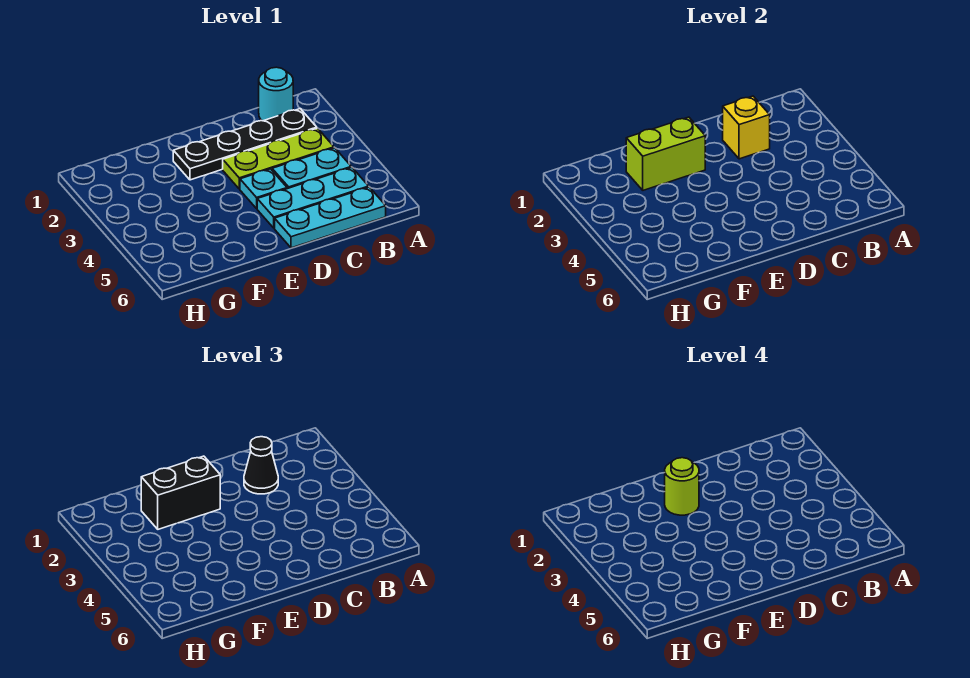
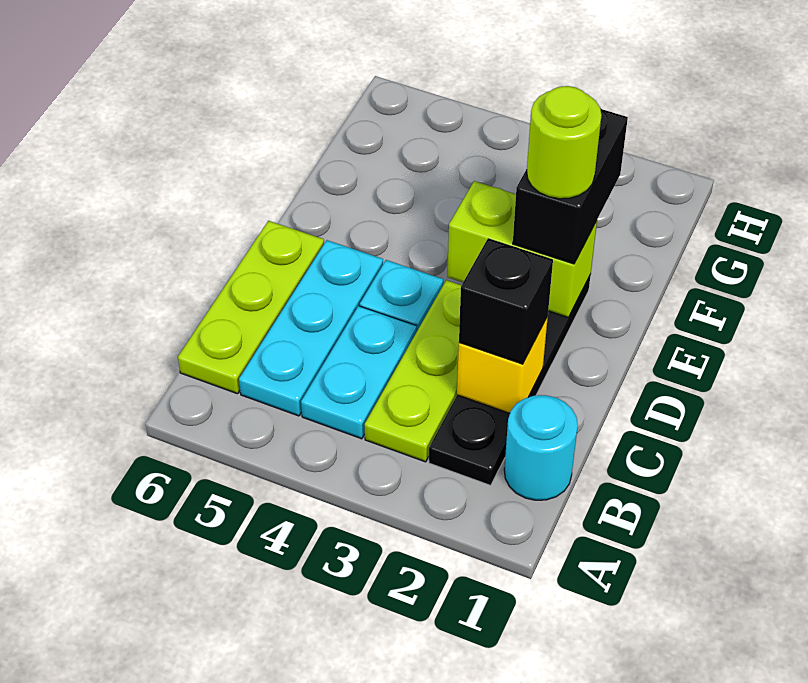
cyan 1x3 plate [275,187,386,248] -> lime 1x3 plate [178,221,324,394]
black 1x1 cone [244,437,278,494] -> black 1x1 brick [459,238,553,364]
lime 1x2 brick [626,117,705,190] -> lime 1x2 brick turned to [448,181,597,317]

